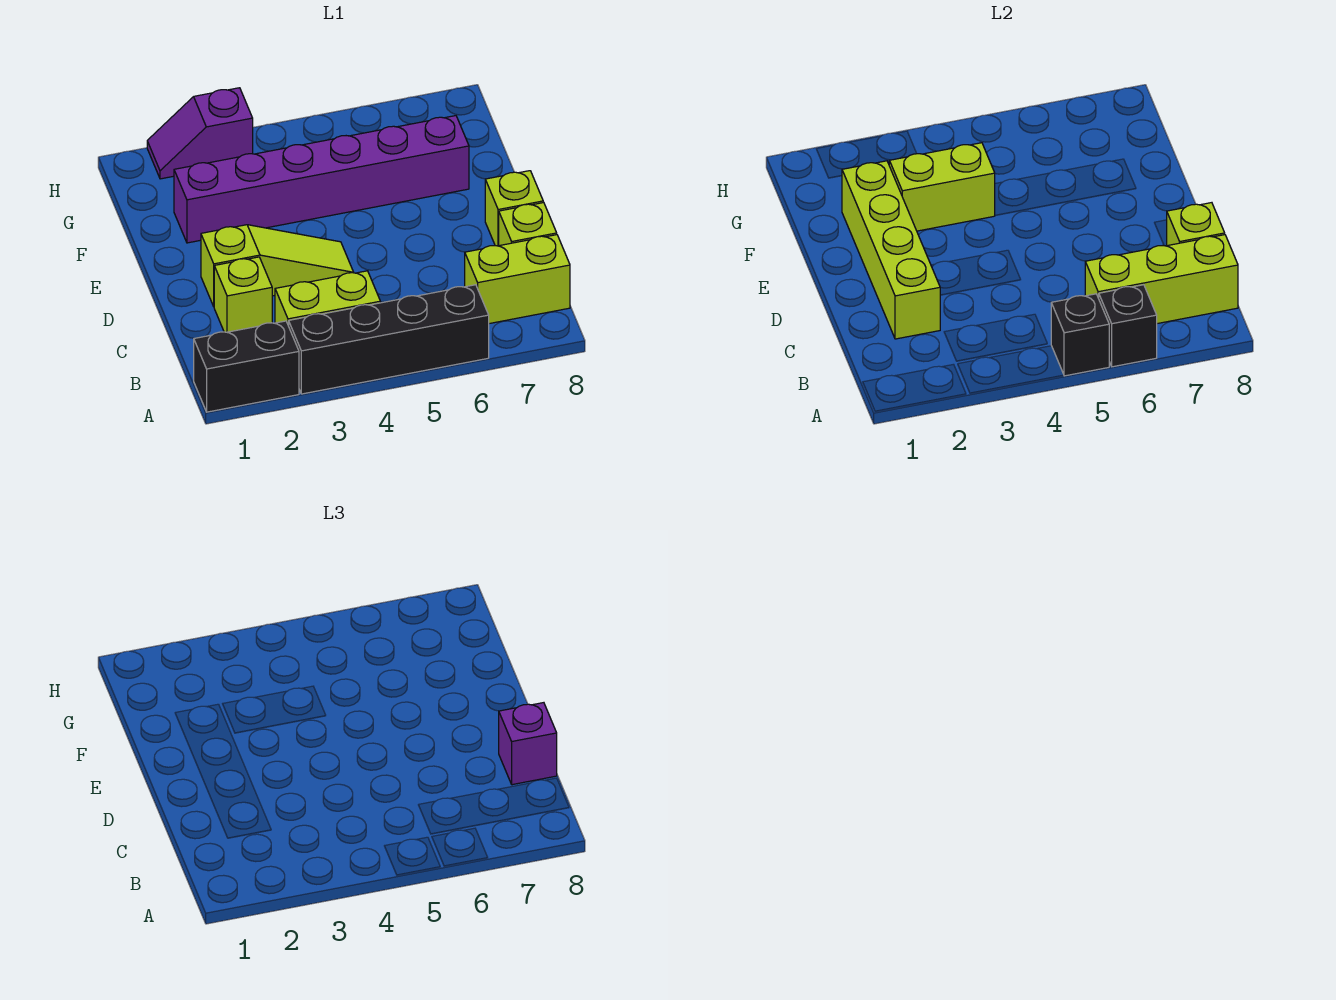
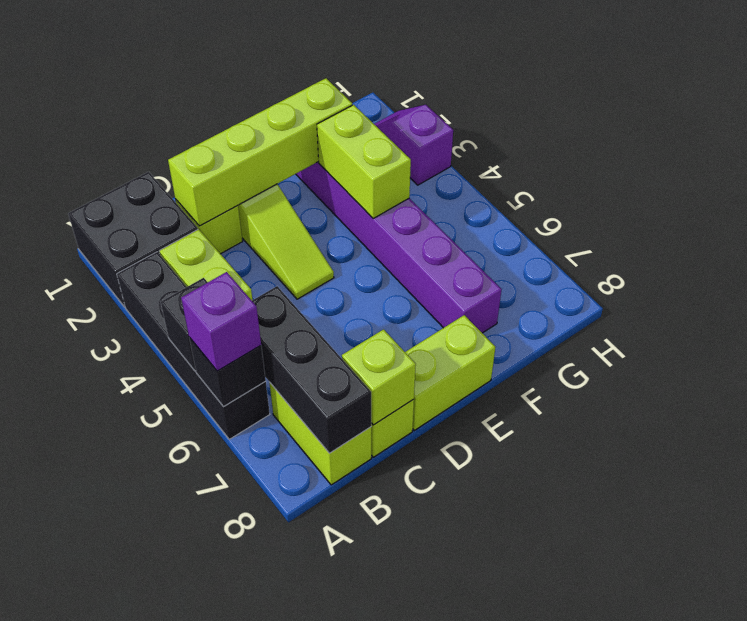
black 1x2 brick [194,321,299,412] -> black 2x2 brick [68,172,198,307]
lime 1x3 brick [1085,235,1238,324] -> black 1x3 brick [252,286,371,453]
purple 1x1 brick [499,703,557,785] -> purple 1x1 brick moved to [181,272,261,371]
lime 1x1 brick [485,171,543,246] -> lime 1x2 brick [405,315,495,430]

